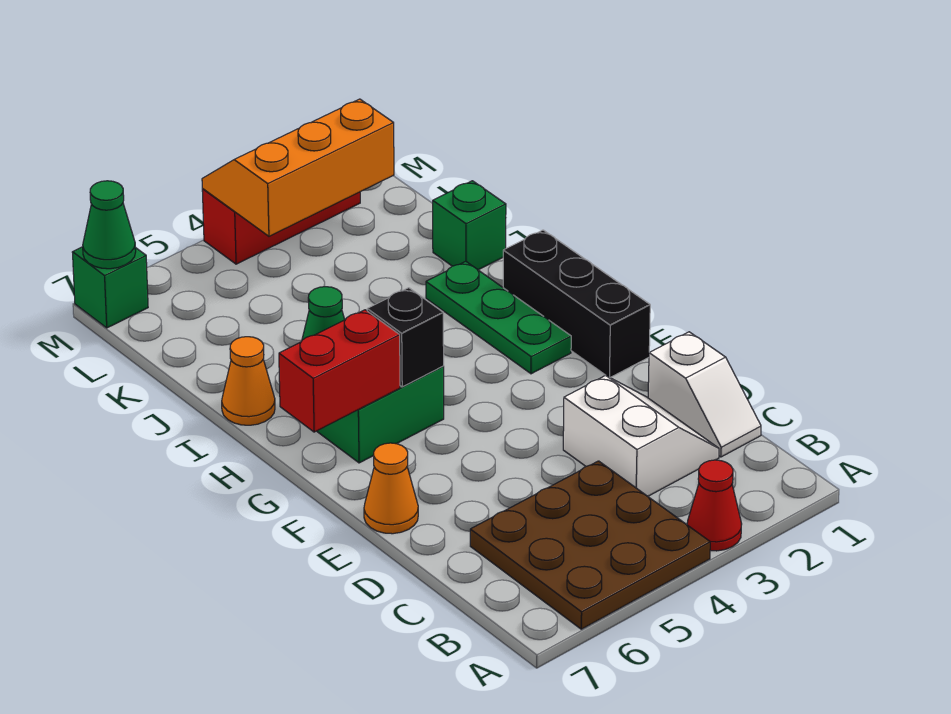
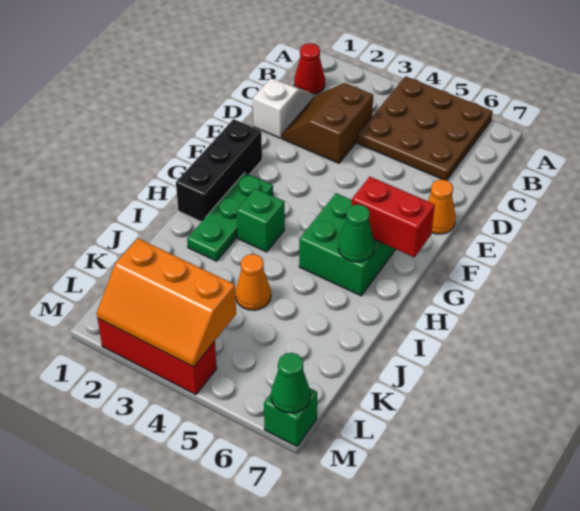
red 1x1 cone [687,460,742,551] -> red 1x1 cone moved to [294,43,325,94]
white 2x2 slope [563,375,719,496] -> brown 2x2 slope [282,83,373,163]
black 1x1 brick [367,288,444,387] -> none
orange 1x1 cone [222,337,275,425] -> orange 1x1 cone moved to [235,254,271,310]
green 1x1 brick [433,181,506,270] -> green 1x1 brick moved to [237,188,285,252]

